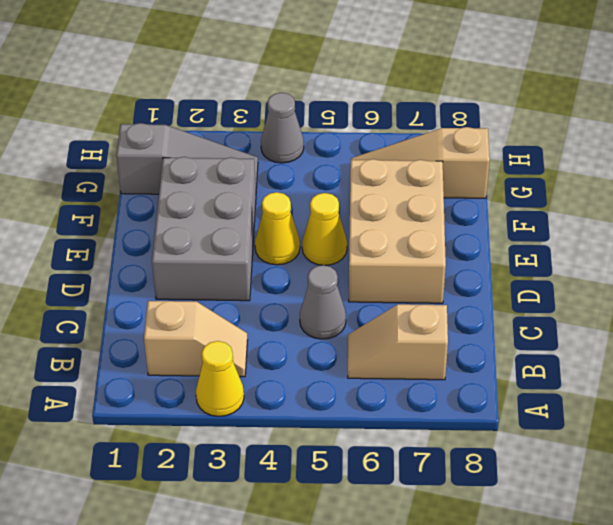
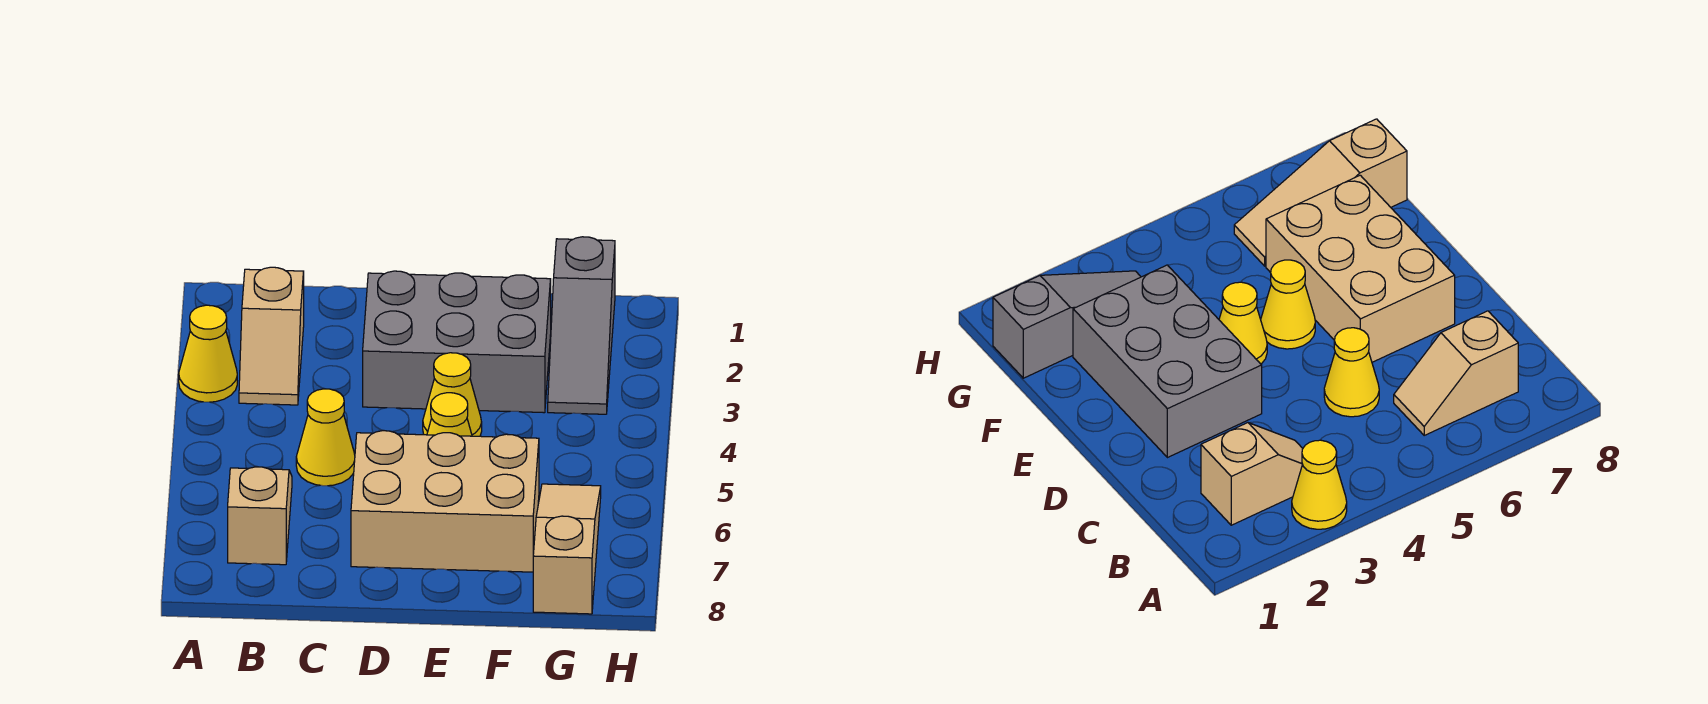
grey 1x1 cone [300,265,346,339] -> yellow 1x1 cone [296,389,355,486]
grey 1x1 cone [261,93,304,163] -> none

